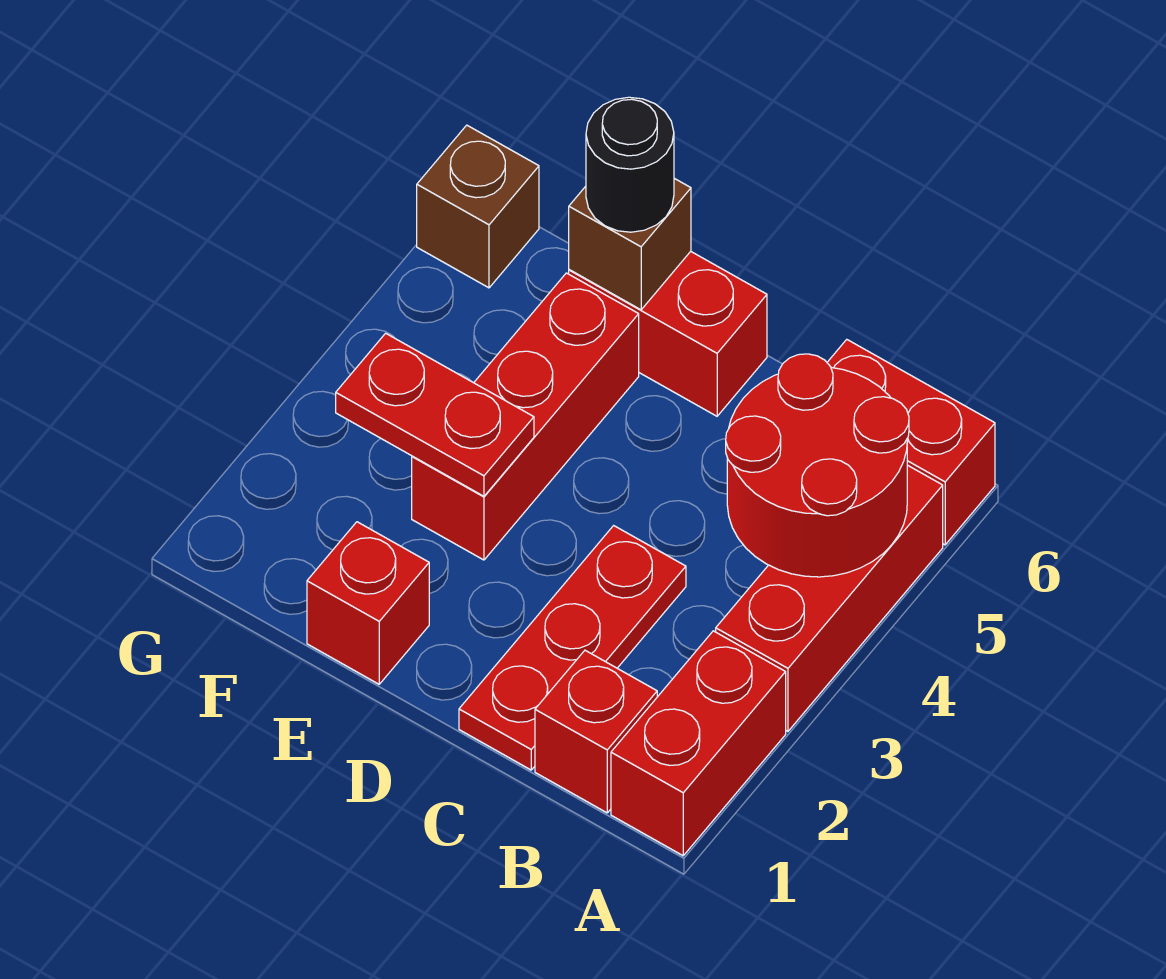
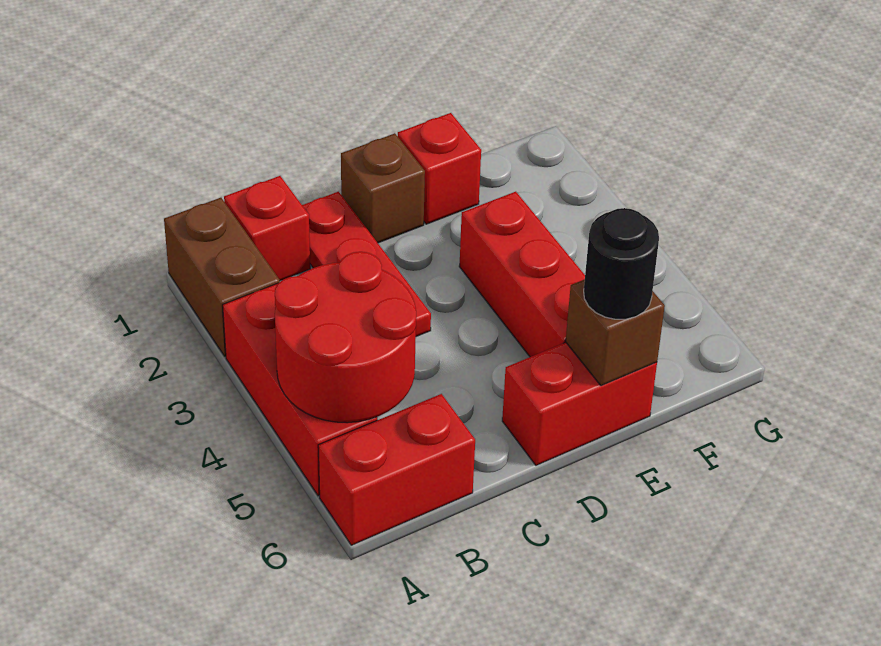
red 1x2 brick [611,631,786,856] -> brown 1x2 brick [164,198,280,357]
red 1x2 plate [336,333,534,496] -> none
brown 1x1 brick [417,125,539,288] -> brown 1x1 brick moved to [341,133,425,243]

